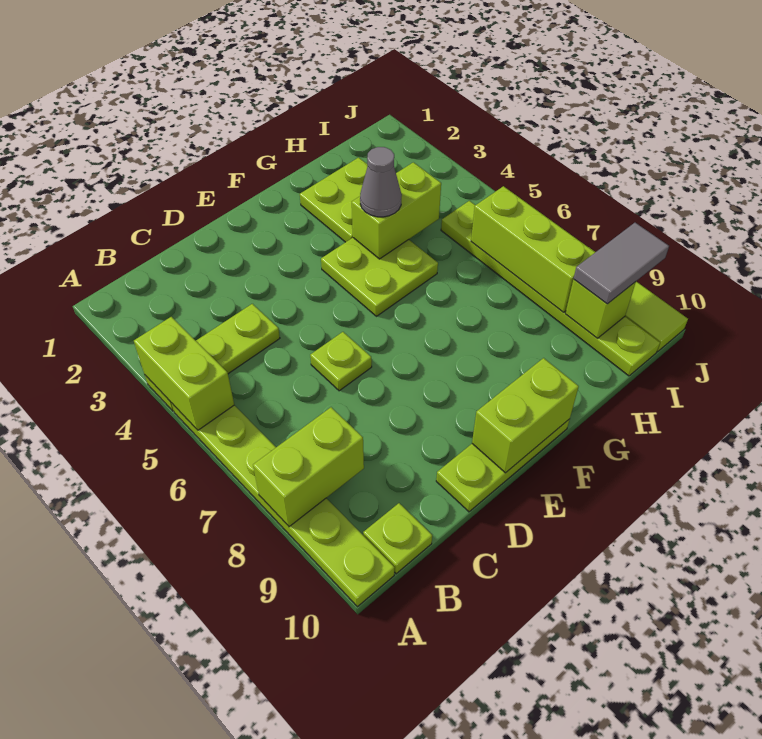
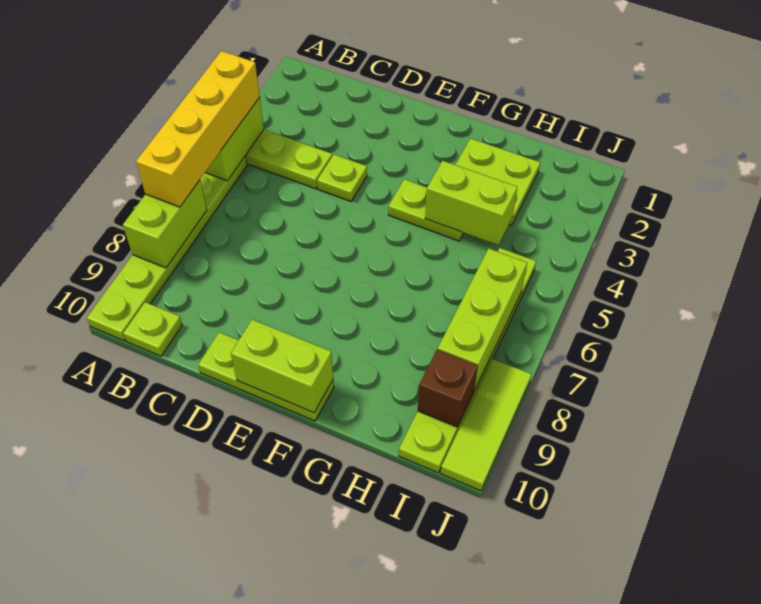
none -> yellow 1x4 brick [136,51,260,207]
lime 1x2 brick [253,407,364,527] -> lime 1x2 brick turned to [123,180,207,268]
lime 1x1 plate [310,332,372,391] -> lime 1x1 plate moved to [317,155,367,202]
lime 2x2 plate [321,238,438,316] -> lime 1x2 plate [388,179,464,241]
grey 1x1 cone [360,147,402,217] -> none
lime 1x1 brick [565,280,636,338] -> brown 1x1 brick [418,350,478,427]
grey 1x2 tile [574,223,669,304] -> none

